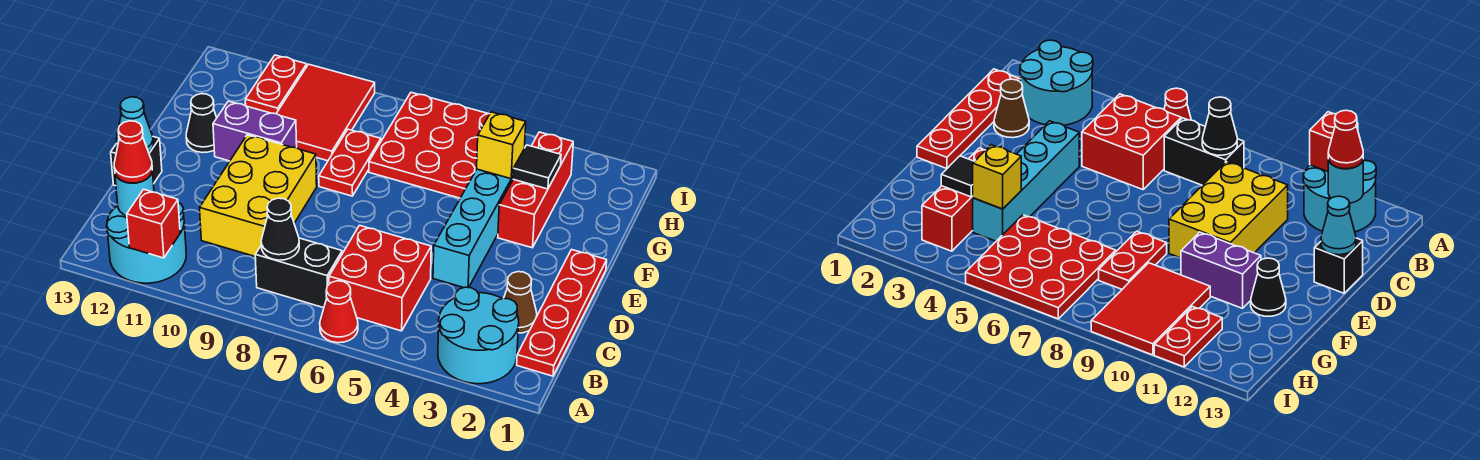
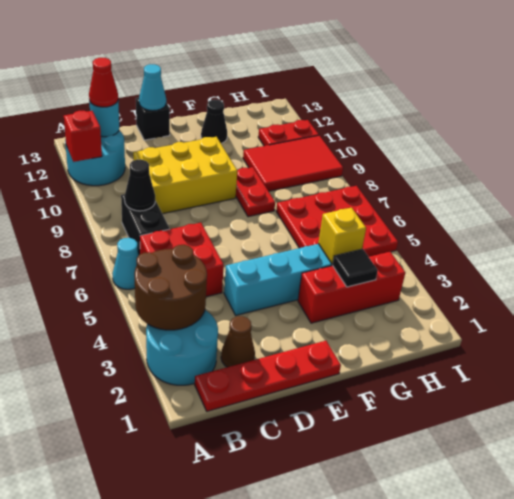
none -> brown 2x2 round brick [135,245,207,330]
red 1x1 cone [320,281,358,343] -> cyan 1x1 cone [112,238,139,289]
red 1x2 plate [319,129,381,196] -> red 1x2 plate turned to [236,167,275,217]
purple 1x2 brick [213,101,297,161] -> none

